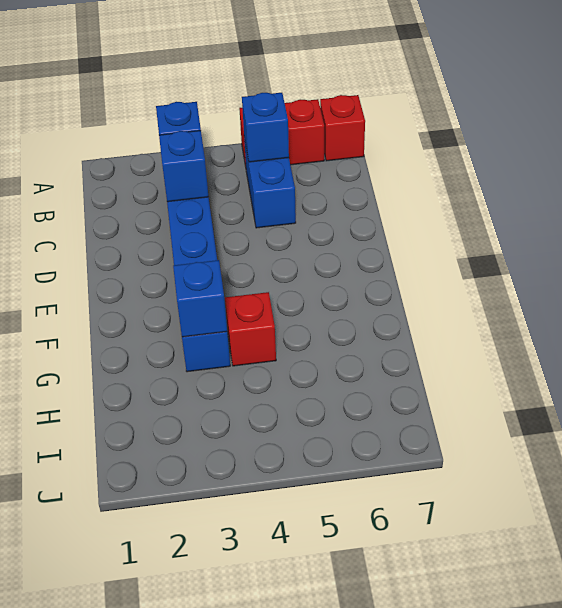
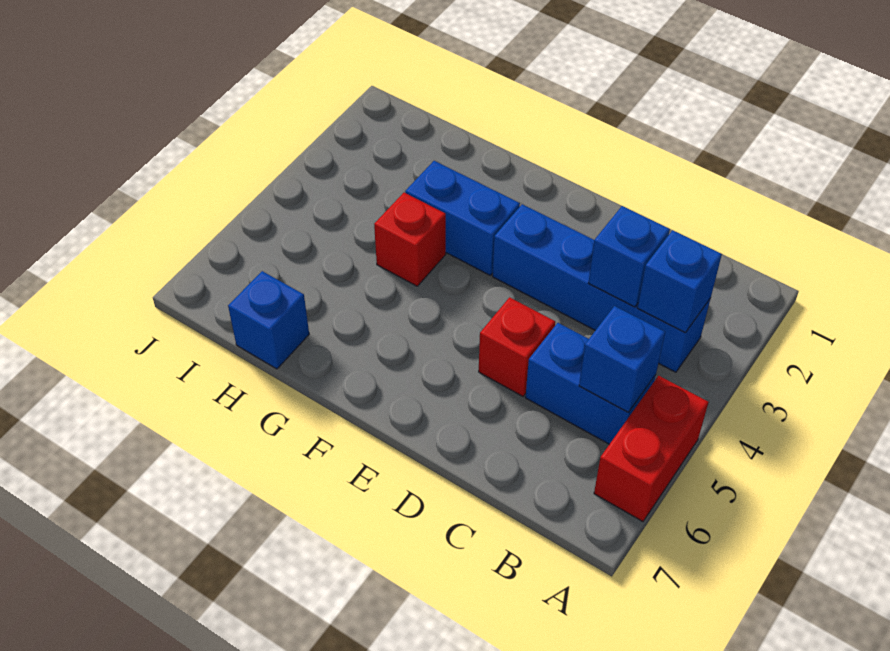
red 1x1 brick [320,95,365,161] -> red 1x1 brick moved to [479,297,555,396]
blue 1x1 brick [173,260,227,337] -> blue 1x1 brick moved to [228,271,309,369]

